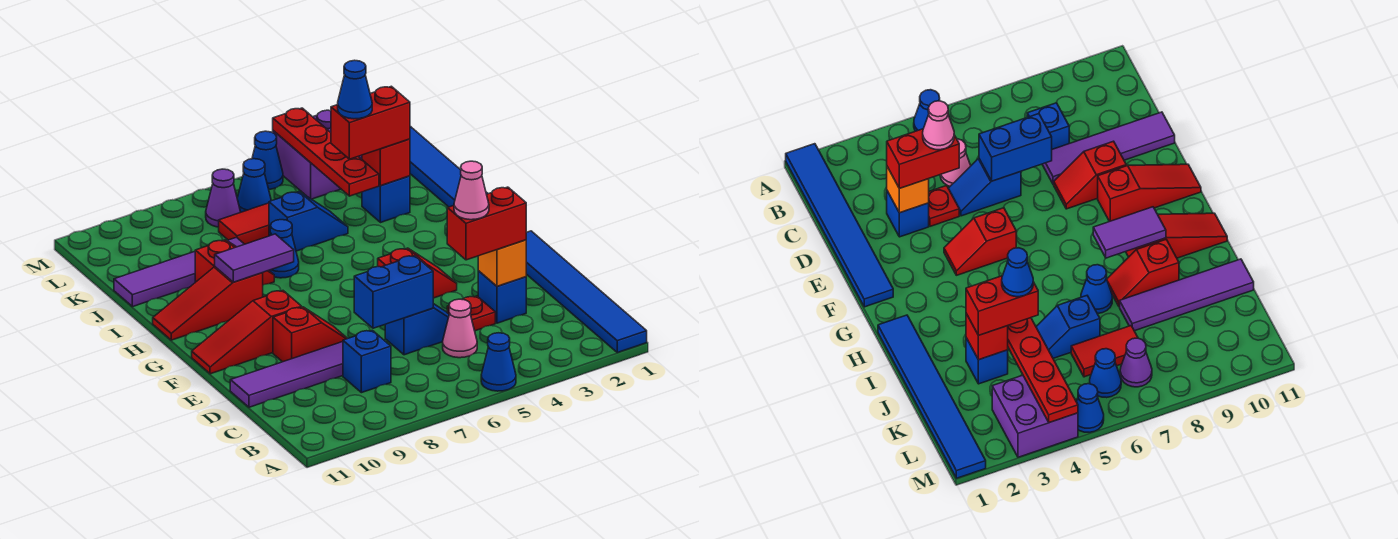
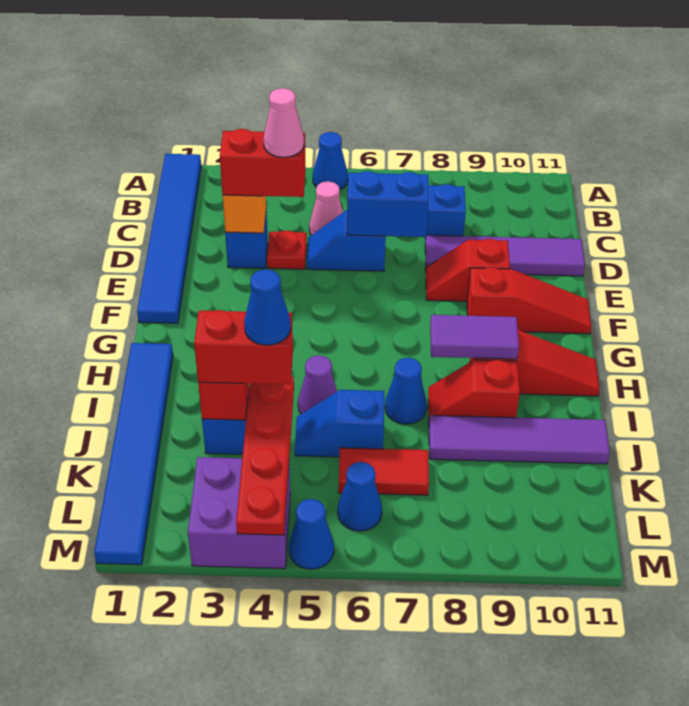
red 1x2 slope [378,248,457,298] -> none
purple 1x1 cone [206,169,240,227] -> purple 1x1 cone moved to [298,355,337,414]

